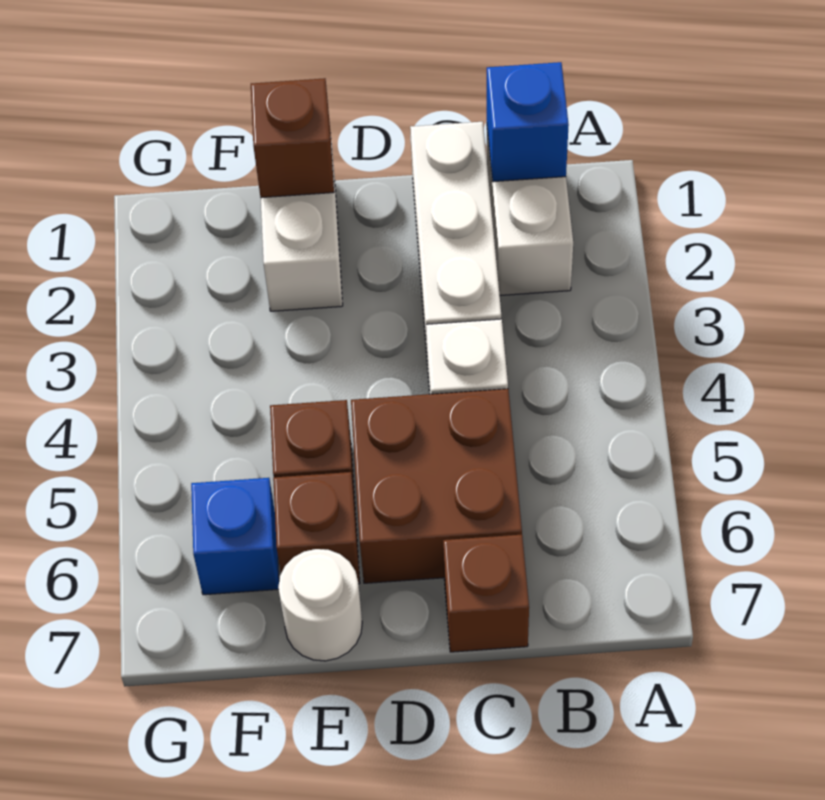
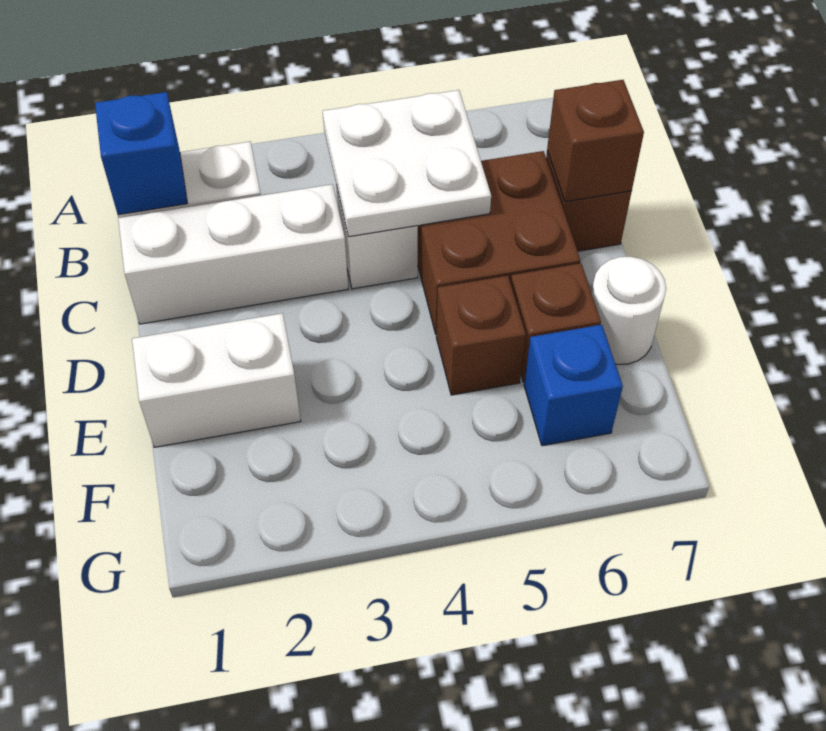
none -> white 2x2 plate [323,90,491,237]
brown 1x1 brick [251,78,334,198] -> brown 1x1 brick moved to [547,80,644,202]

